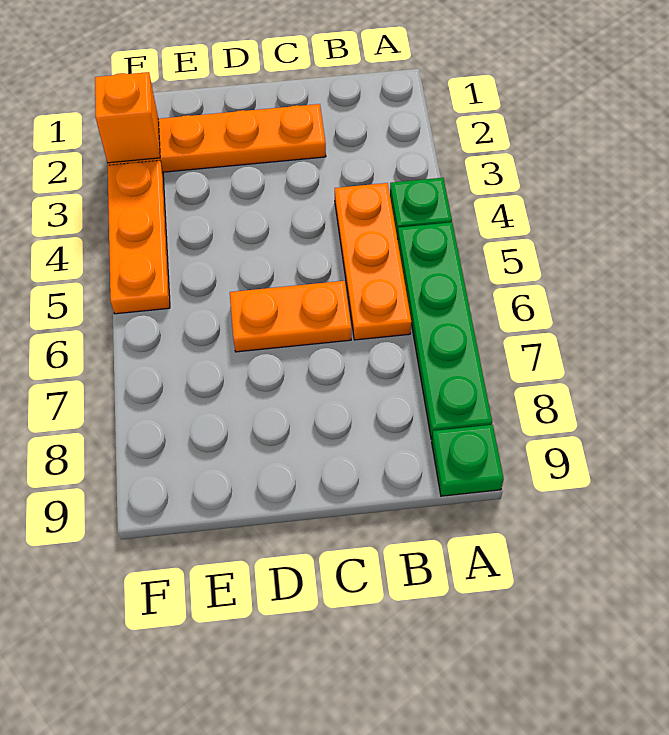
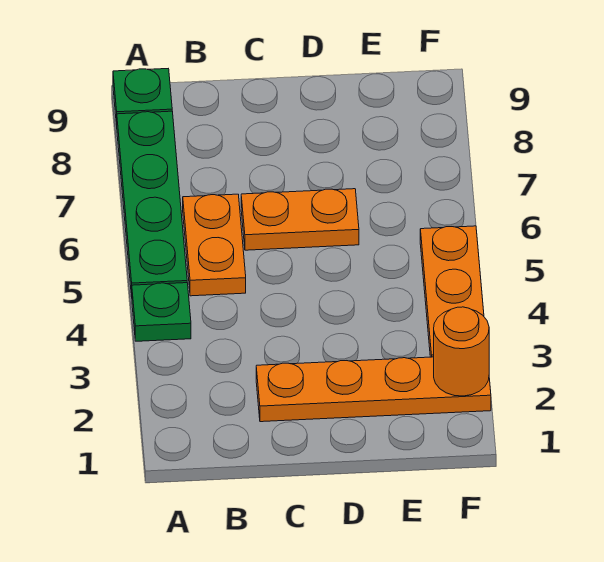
orange 1x3 plate [335,183,411,340] -> orange 1x2 plate [183,194,246,296]
orange 1x1 brick [95,72,160,163] -> orange 1x1 round brick [434,307,489,396]

